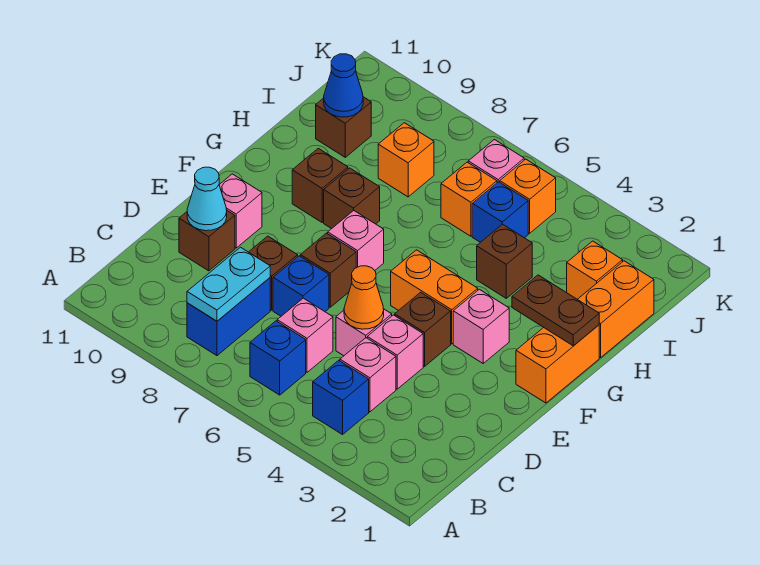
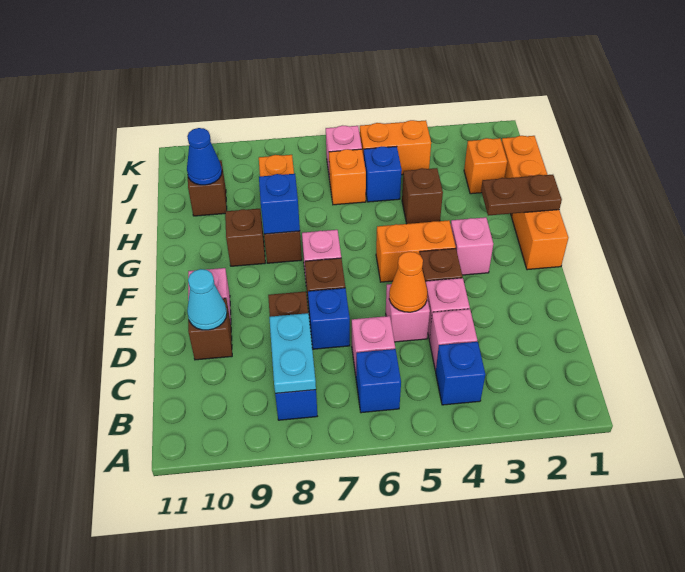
none -> blue 1x1 brick [259,174,300,234]
orange 1x1 brick [500,159,556,233] -> orange 1x2 brick [360,120,431,175]

